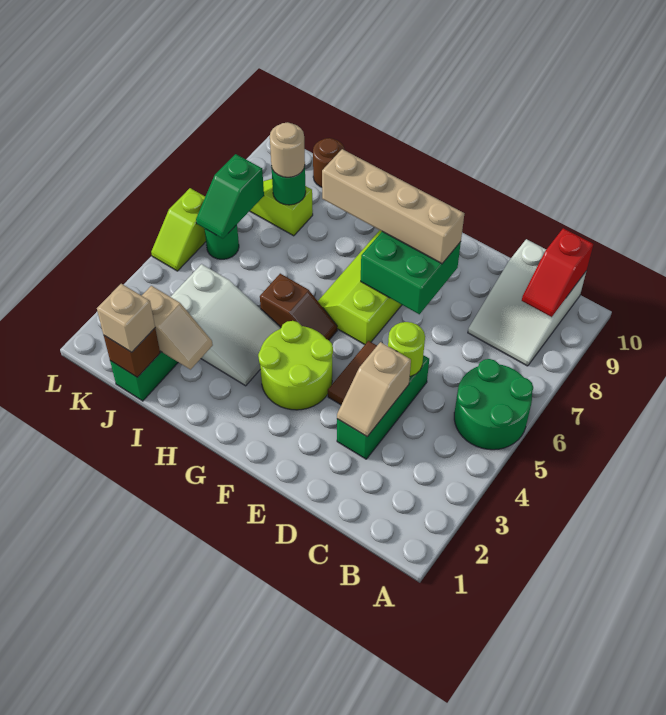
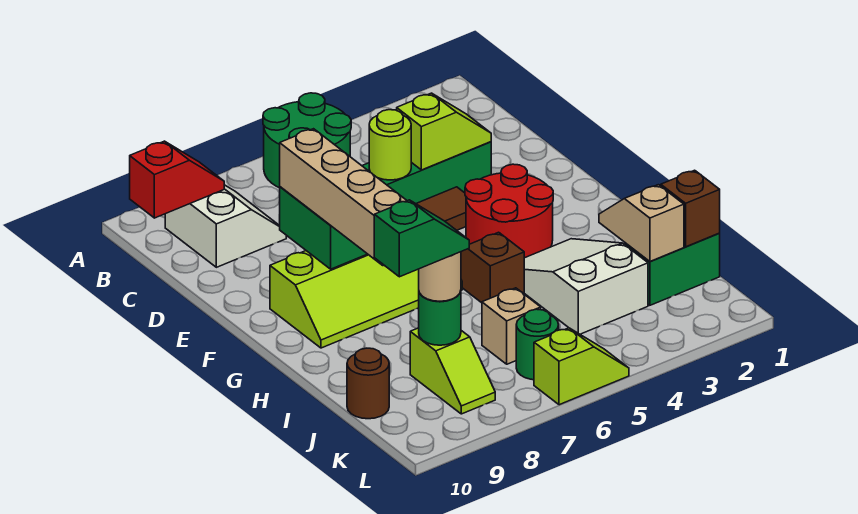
white 2x3 slope [468,239,586,366] -> white 2x2 slope [165,185,286,267]
tan 1x2 slope [337,342,411,437] -> lime 1x2 slope [397,93,491,170]
lime 2x2 round brick [258,321,333,410] -> red 2x2 round brick [465,164,553,258]
tan 1x1 brick [97,284,155,352] -> tan 1x1 brick moved to [482,288,541,364]
green 1x2 slope [196,154,264,239] -> green 1x2 slope moved to [374,200,469,277]

